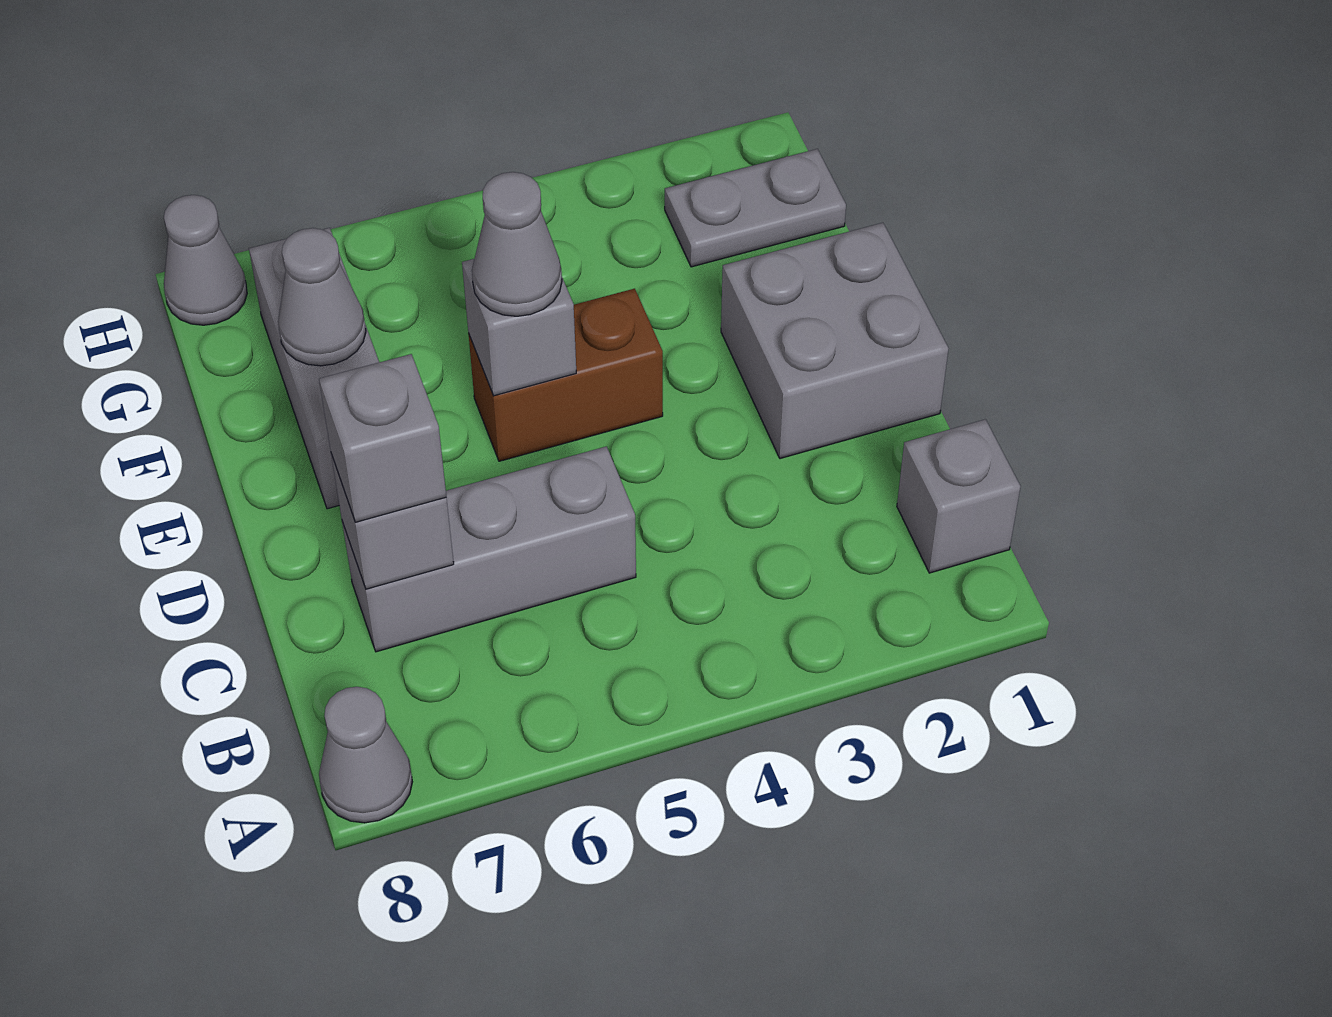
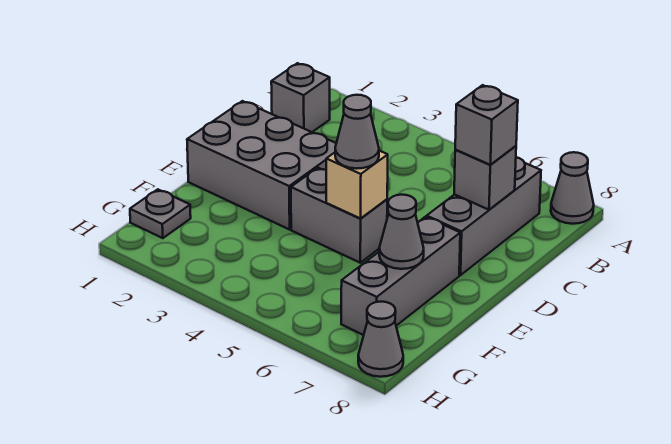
grey 1x3 brick [342,446,636,652] -> grey 1x3 brick turned to [427,157,541,275]
grey 2x2 brick [721,223,949,459] -> grey 2x3 brick [187,101,336,229]
brown 1x2 brick [468,289,663,461] -> grey 1x2 brick [291,168,387,263]
grey 1x1 brick [462,259,576,396] -> tan 1x1 brick [326,151,388,219]
grey 1x2 plate [665,149,846,267] -> grey 1x1 plate [130,189,191,238]

